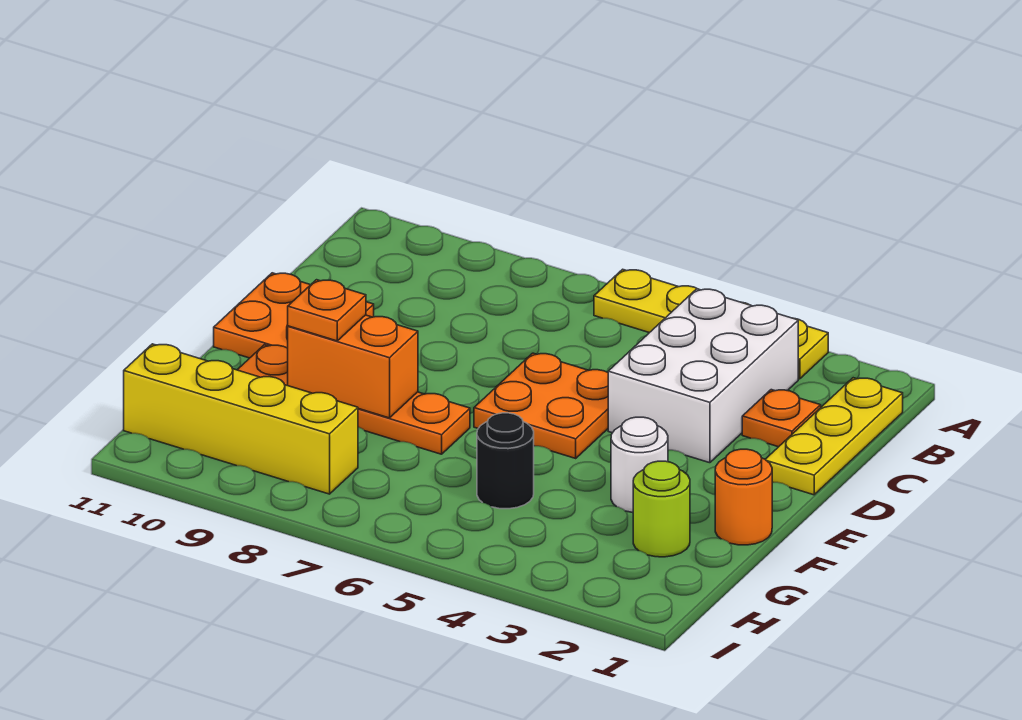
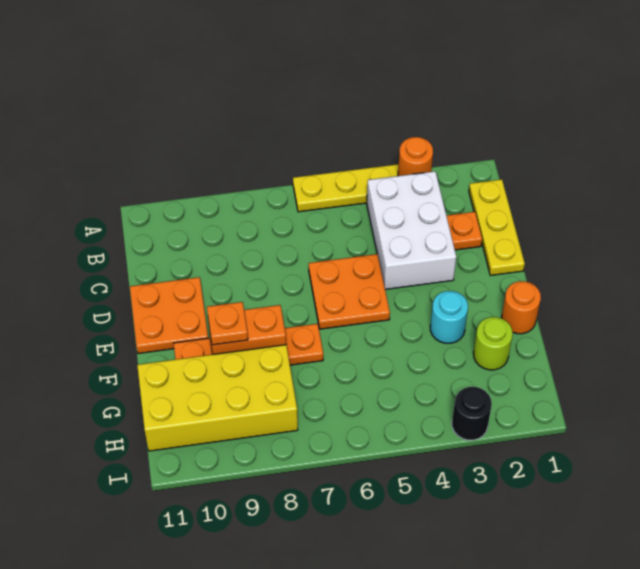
none -> orange 1x1 round brick [398,137,433,176]
white 1x1 round brick [611,417,668,513] -> cyan 1x1 round brick [430,291,468,343]
black 1x1 round brick [477,413,534,509] -> black 1x1 round brick moved to [452,387,492,440]
yellow 1x4 brick [124,344,358,494] -> yellow 2x4 brick [137,345,298,451]

